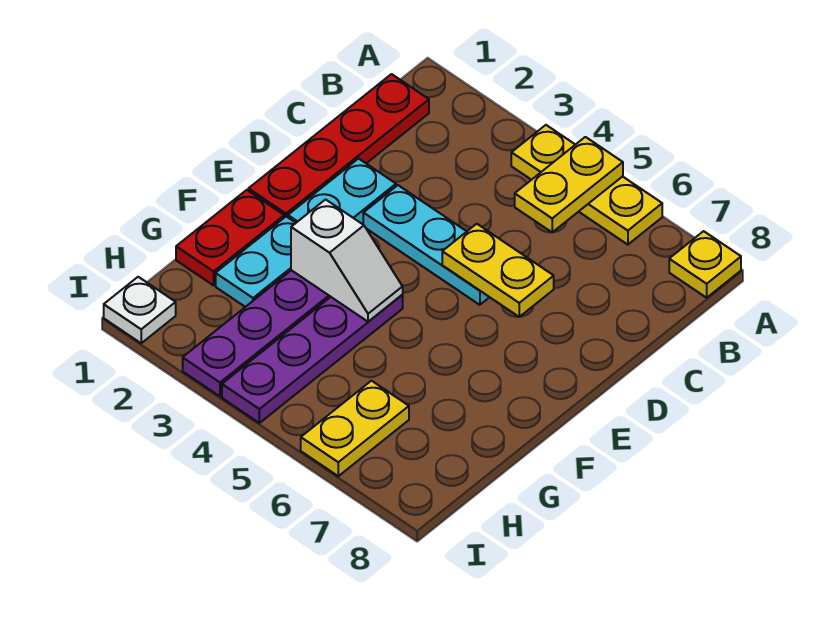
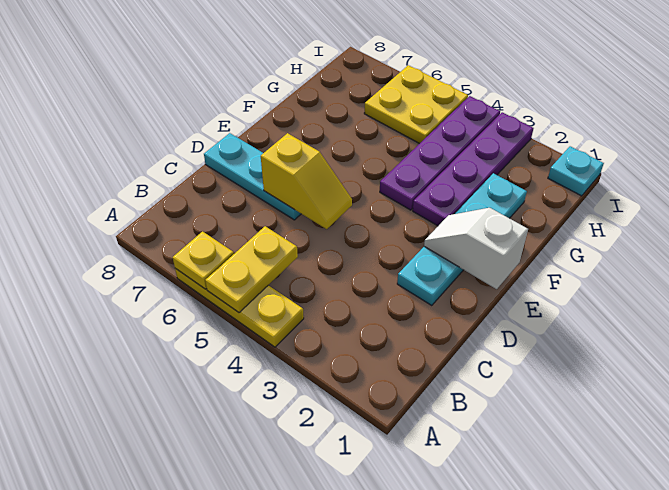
yellow 1x1 plate [669,231,741,298] -> yellow 1x1 plate moved to [173,232,234,289]
red 1x4 plate [248,74,429,218] -> none
cyan 1x3 plate [363,185,489,305] -> cyan 1x3 plate moved to [204,133,301,220]
yellow 1x2 plate [442,224,554,317] -> yellow 1x2 slope [261,133,352,229]
red 1x2 plate [176,190,284,285] -> none
white 1x2 slope [291,200,403,322] -> white 1x2 slope moved to [424,208,528,289]
yellow 1x2 plate [301,381,409,476] -> yellow 2x2 plate [364,65,468,144]
white 1x1 plate [104,277,176,343] -> cyan 1x1 plate [548,146,604,196]

